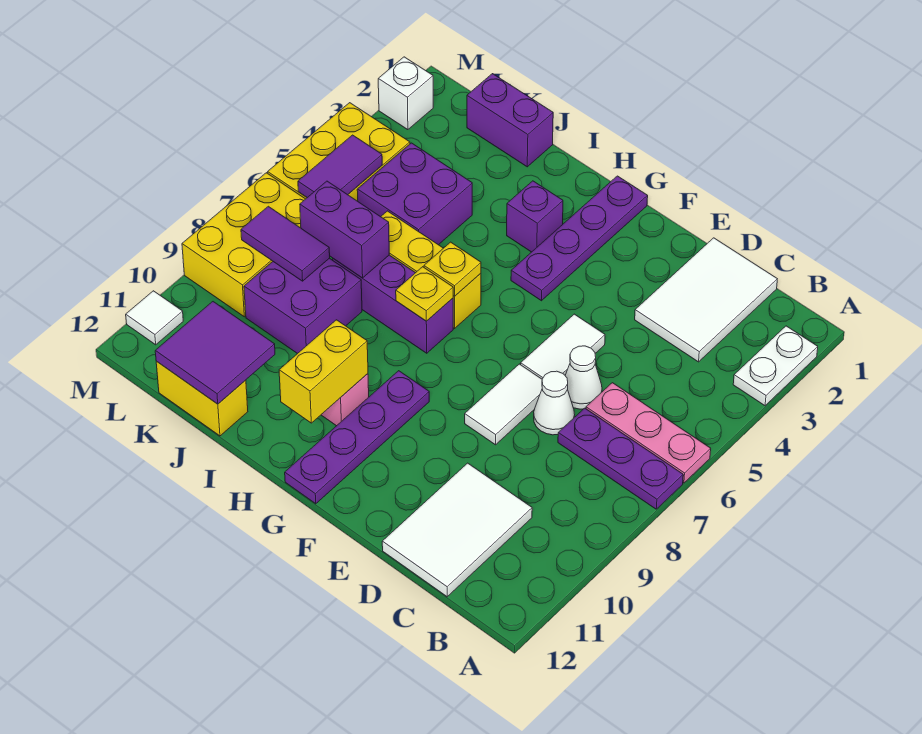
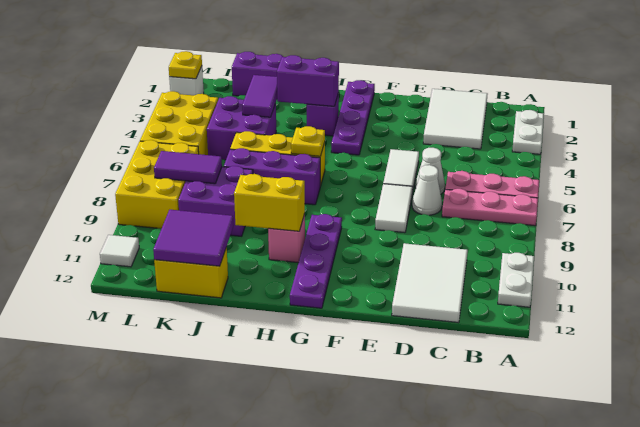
purple 1x3 plate [558,408,683,509] -> pink 1x3 plate [442,189,538,226]
none -> white 1x2 plate [498,253,534,307]
yellow 1x1 plate [396,267,453,321] -> yellow 1x1 plate moved to [169,51,202,79]
yellow 1x2 brick [279,320,368,423] -> yellow 1x2 brick turned to [234,174,305,231]
purple 1x2 brick [300,181,389,278] -> purple 1x2 brick moved to [277,55,339,106]
purple 1x2 tile [298,135,382,197] -> purple 1x2 tile moved to [242,75,277,117]

